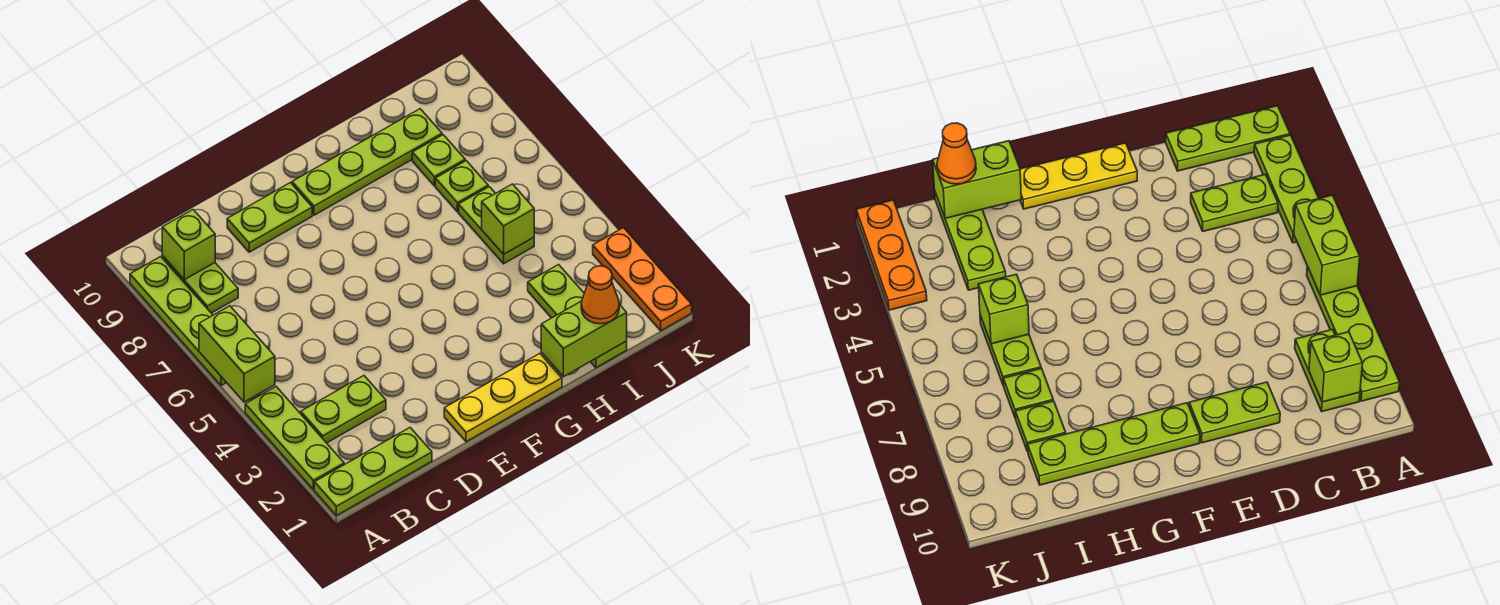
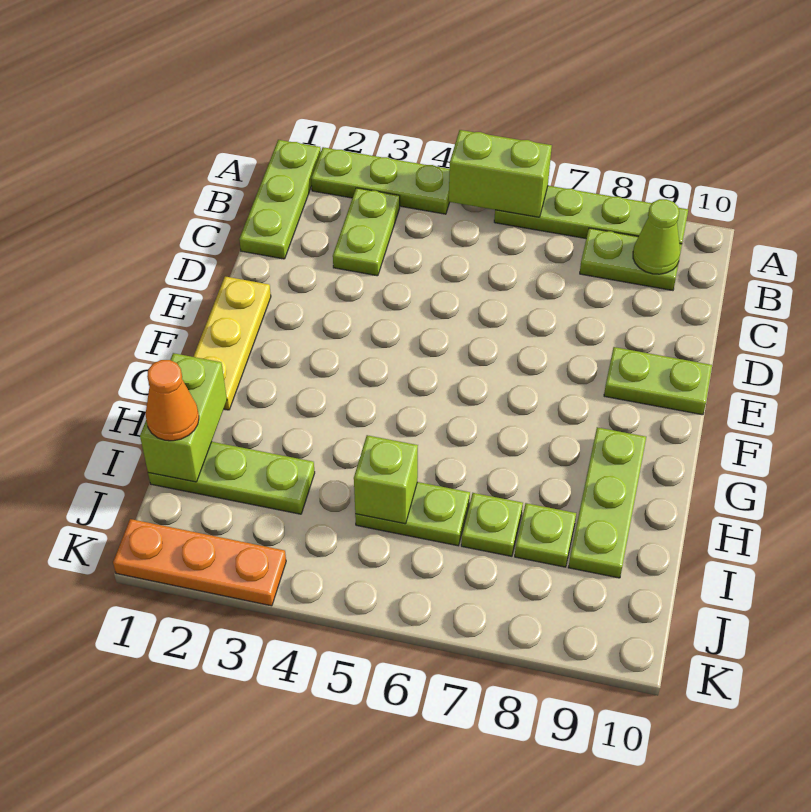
lime 1x1 brick [162,210,215,280] -> lime 1x1 cone [633,199,680,274]
lime 1x2 plate [227,183,312,252] -> lime 1x2 plate turned to [604,347,712,415]
lime 1x4 plate [292,109,442,215] -> lime 1x3 plate [568,427,646,578]

